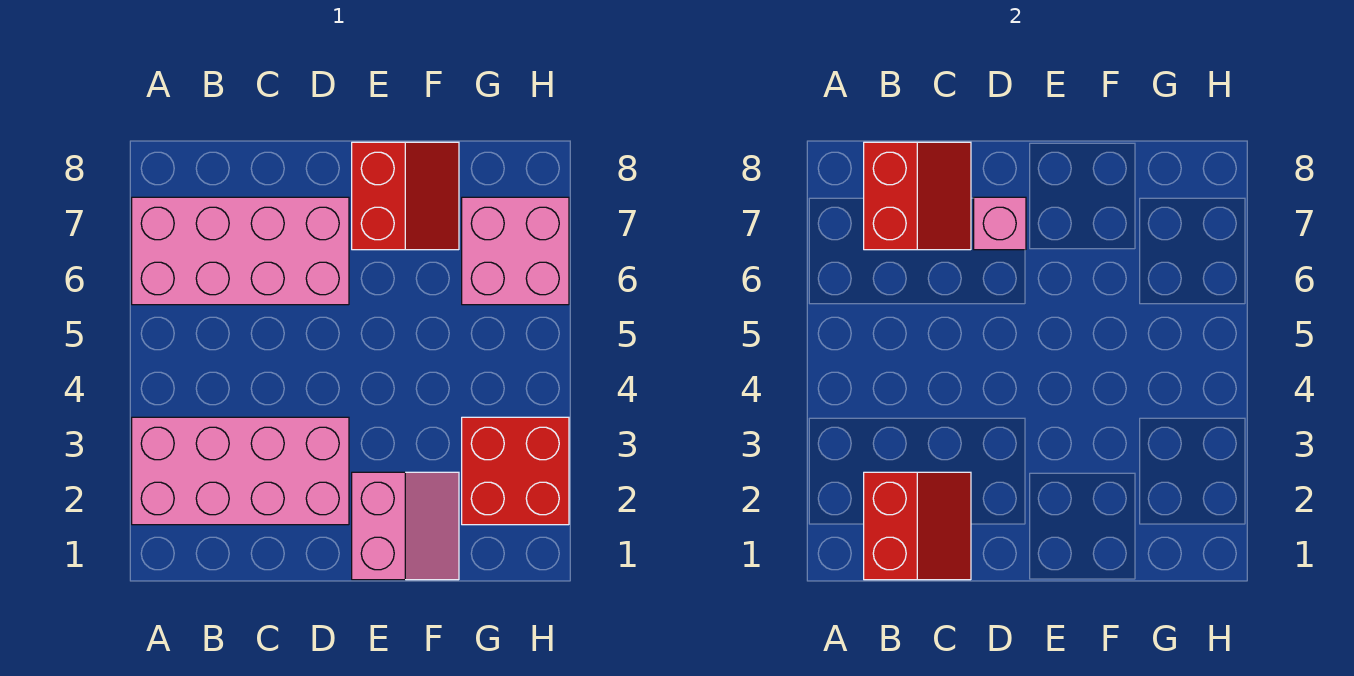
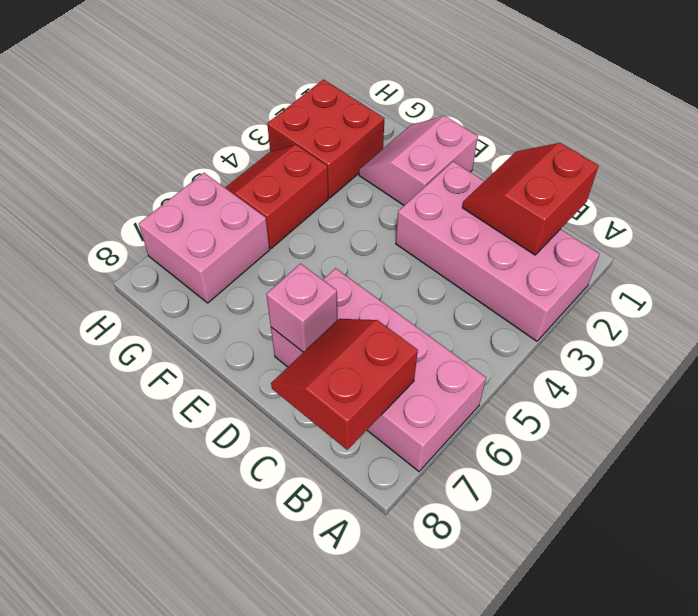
red 2x2 slope [352,142,459,250] -> red 2x2 slope moved to [225,145,328,249]

